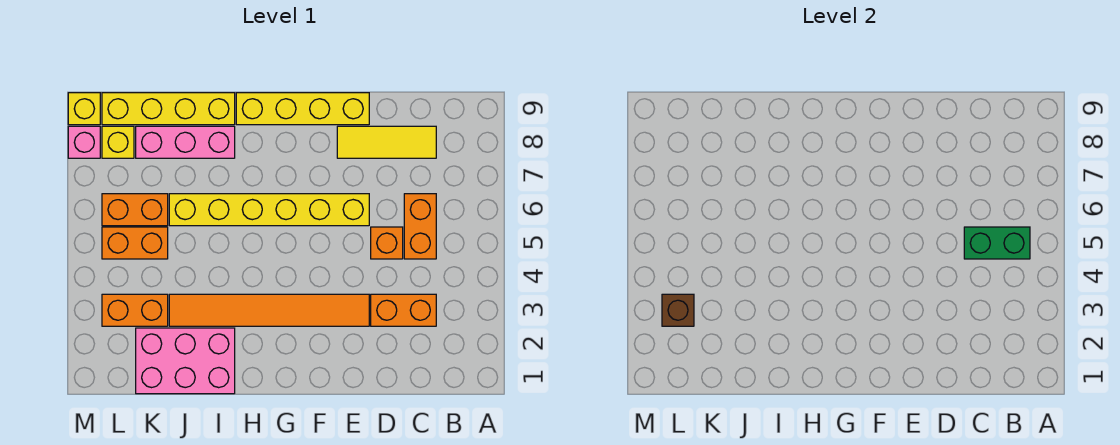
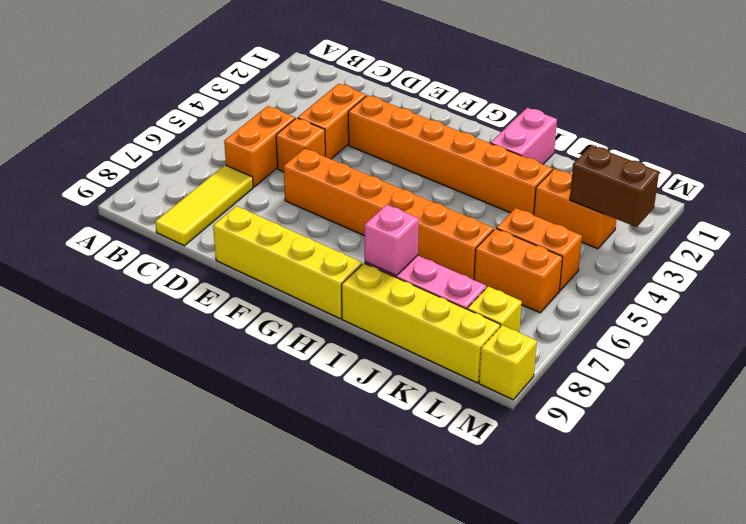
green 1x2 brick [964,227,1030,259] -> none
orange 1x2 brick [371,294,436,326] -> orange 1x2 brick turned to [298,84,366,159]
yellow 1x3 tile [337,126,436,158] -> yellow 1x3 tile turned to [155,165,253,246]
orange 1x6 tile [169,294,369,326] -> orange 1x6 brick [348,95,553,215]
yellow 1x6 brick [169,194,369,226] -> orange 1x6 brick [284,148,494,280]
pink 2x3 brick [136,328,235,394] -> pink 1x2 brick [491,108,557,164]
brown 1x1 brick [662,294,694,326] -> brown 1x2 brick [570,145,659,227]
pink 1x1 brick [68,126,100,158] -> pink 1x1 brick moved to [365,205,419,276]

